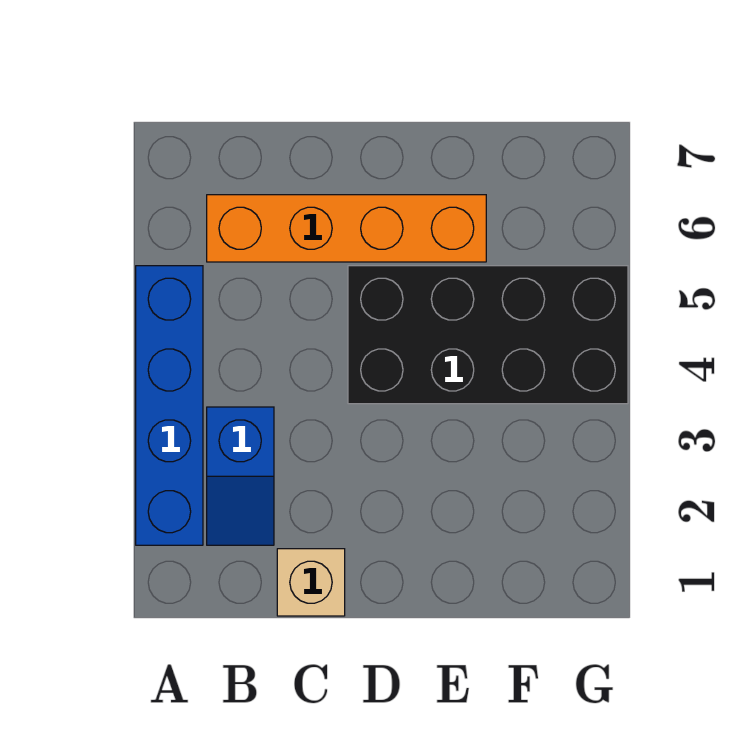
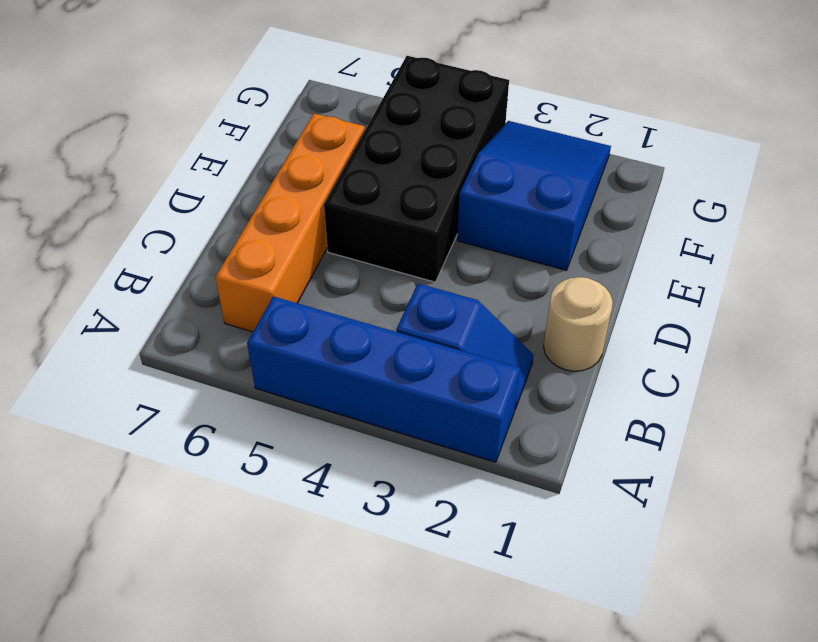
tan 1x1 brick [277,549,345,616] -> tan 1x1 round brick [544,277,613,371]
none -> blue 2x3 slope [457,121,611,270]

